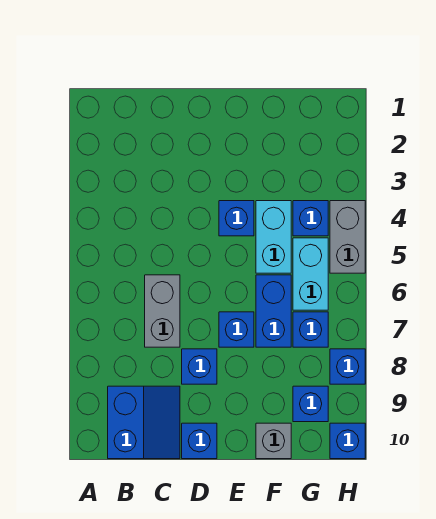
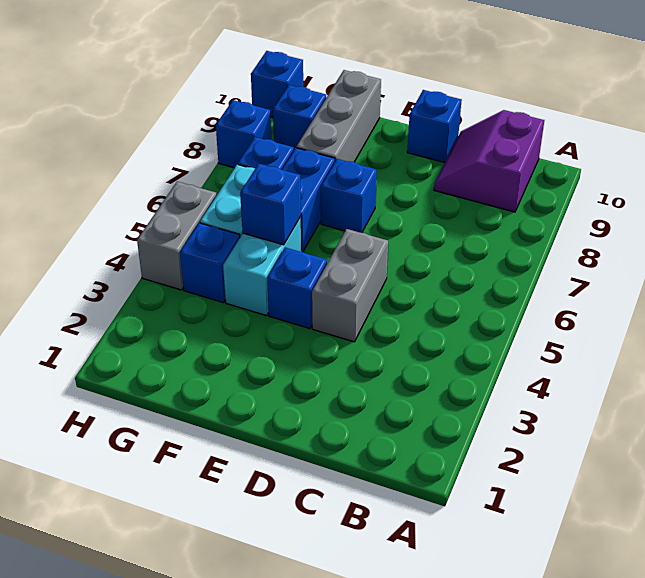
blue 2x2 slope [108,386,180,459] -> purple 2x2 slope [434,110,544,212]
grey 1x2 brick [145,275,180,347] -> grey 1x2 brick moved to [312,229,388,342]
blue 1x1 brick [182,349,217,384] -> blue 1x1 brick moved to [240,164,301,245]
grey 1x1 brick [256,423,291,459] -> grey 1x3 brick [296,70,381,162]

